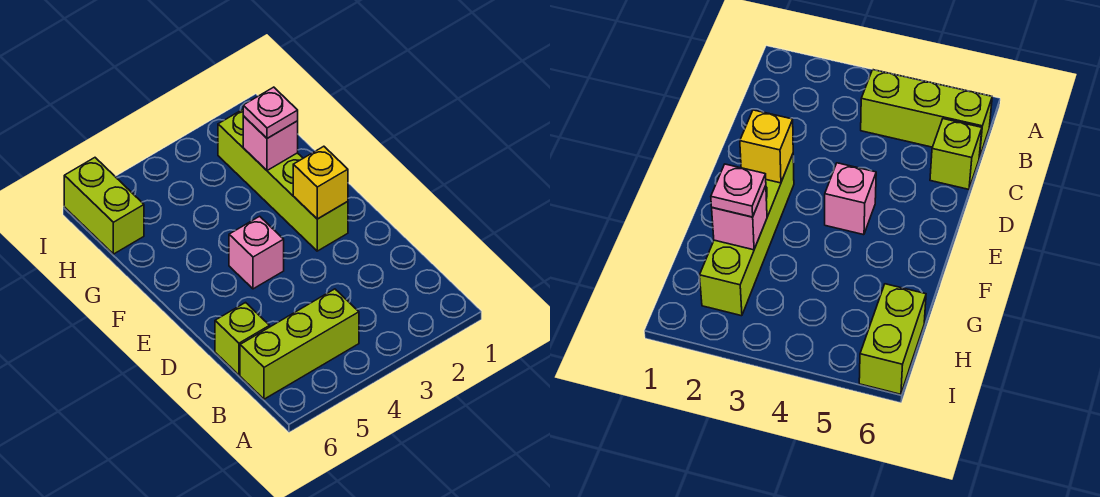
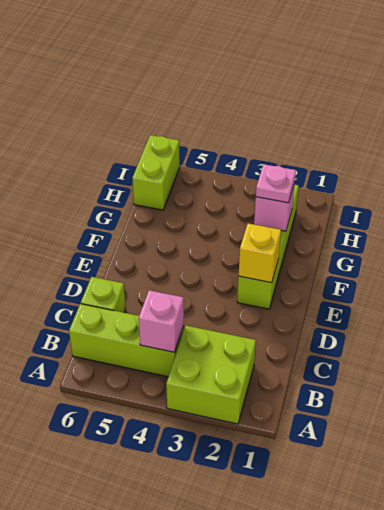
none -> lime 2x2 brick [166,326,256,424]
pink 1x1 brick [229,216,284,289] -> pink 1x1 brick moved to [139,290,184,352]

